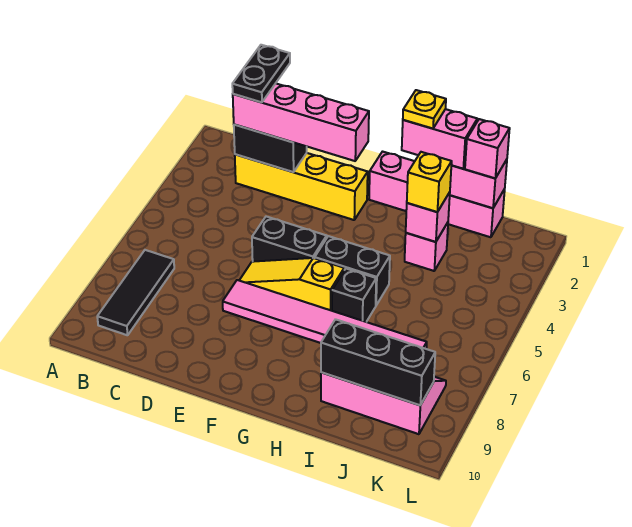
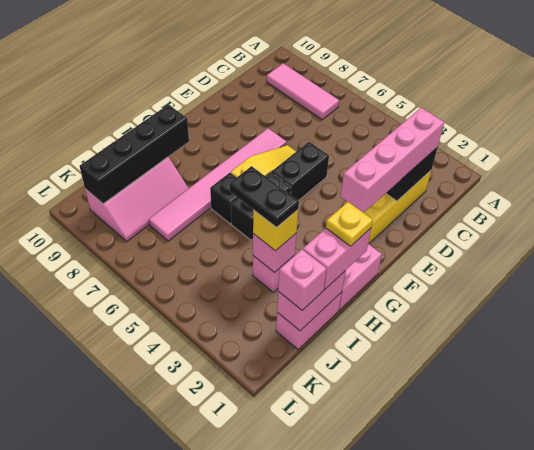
black 1x3 tile [97,250,174,335] -> pink 1x3 tile [267,63,339,120]
black 1x2 plate [232,45,290,102] -> black 1x2 plate moved to [229,166,299,228]
black 1x3 brick [321,319,435,405] -> black 1x4 brick [80,104,189,204]

